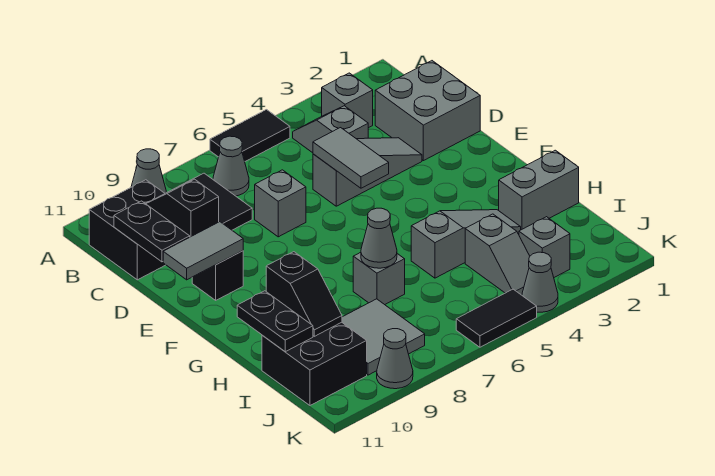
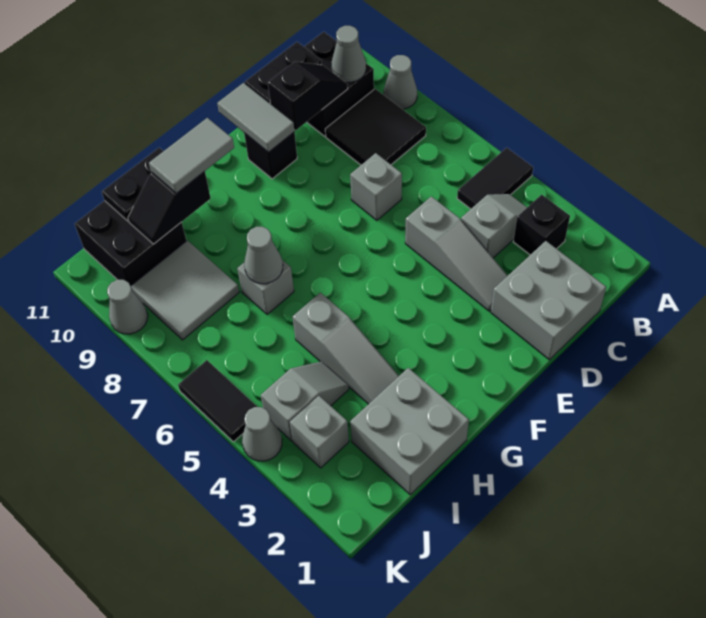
black 1x2 tile [210,110,290,161] -> black 1x2 tile turned to [457,148,533,209]
grey 1x1 brick [322,73,373,128] -> black 1x1 brick [513,195,570,255]
grey 1x1 cone [213,136,249,196] -> grey 1x1 cone moved to [331,26,366,82]
grey 1x2 tile [313,128,389,188] -> grey 1x2 tile moved to [149,118,234,193]
grey 1x2 brick [499,150,579,230] -> grey 2x2 brick [350,368,469,495]
grey 1x2 slope [465,214,530,295] -> grey 1x2 slope turned to [261,361,349,441]

